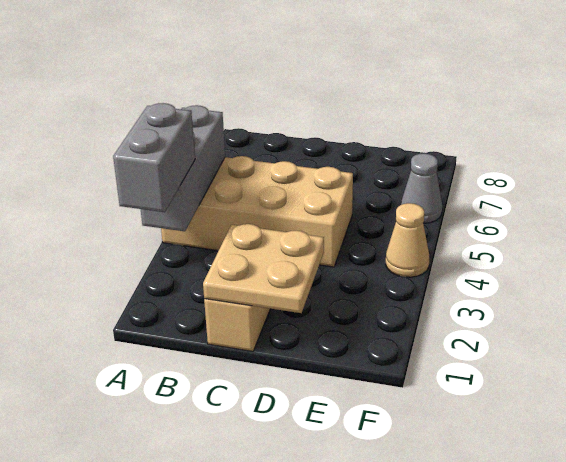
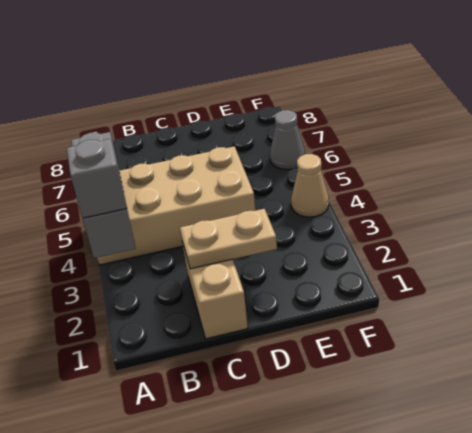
grey 1x2 brick [113,103,195,212] -> grey 1x1 brick [67,139,127,218]
tan 2x2 plate [203,224,324,313] -> tan 1x2 plate [180,209,277,269]

